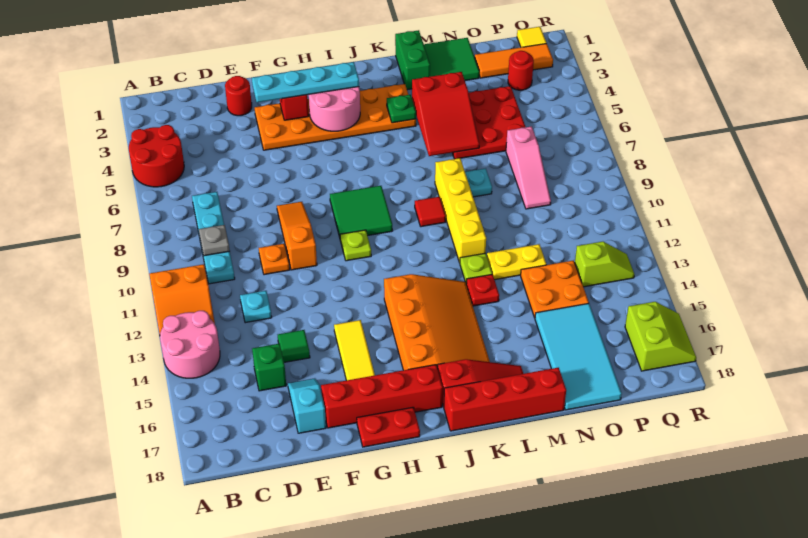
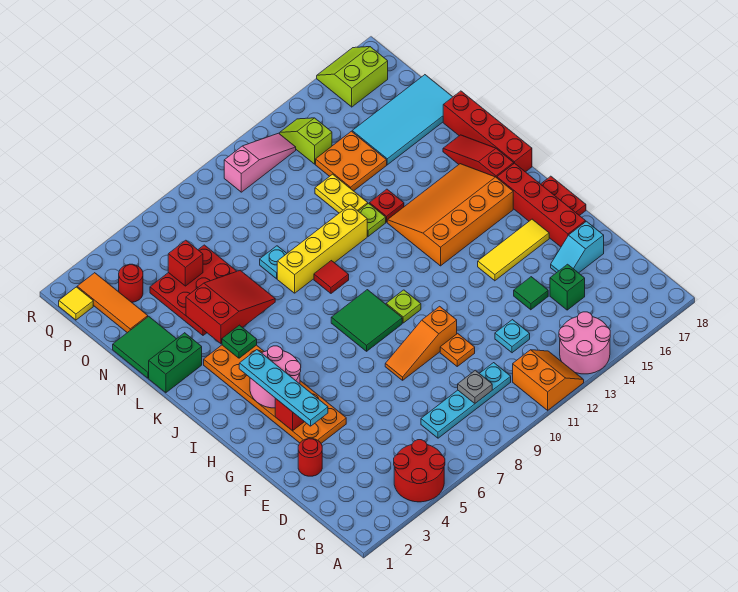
none -> red 1x1 brick [168,240,203,286]
pink 1x3 slope [506,126,551,209] -> pink 1x3 slope moved to [224,133,296,192]

